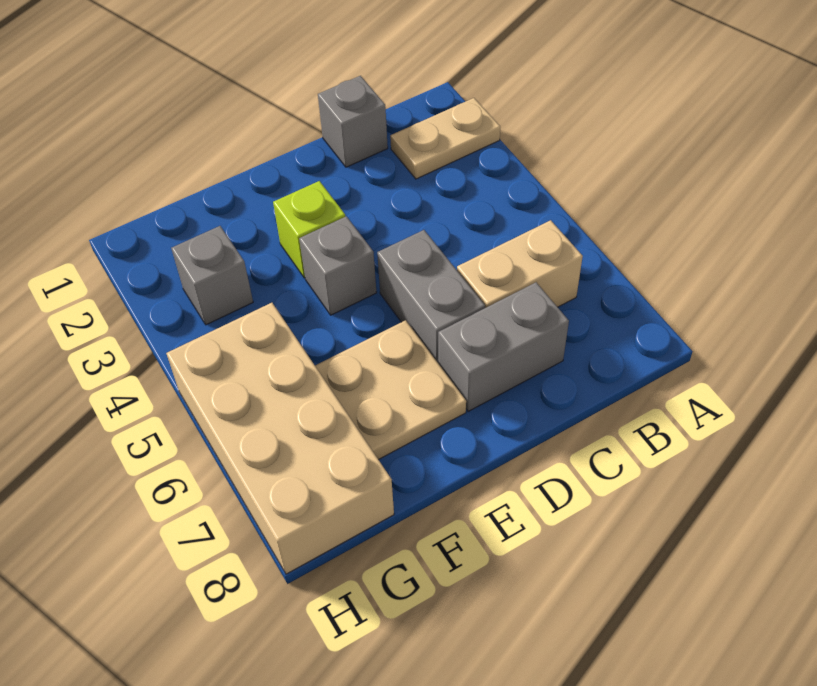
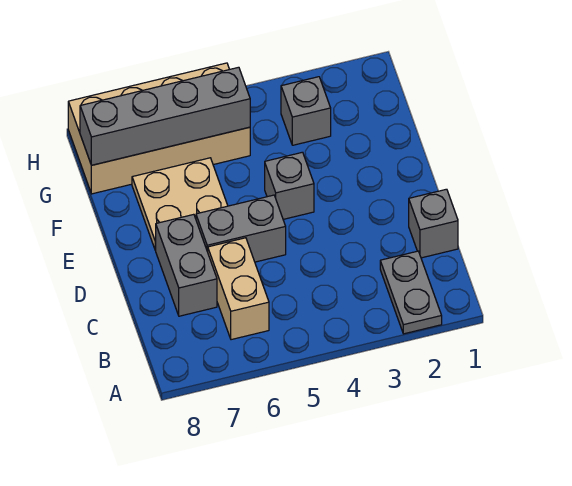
tan 1x2 plate [390,98,500,179] -> grey 1x2 plate [380,251,442,334]
lime 1x1 brick [273,181,345,278] -> none
none -> grey 1x4 brick [80,67,250,165]

